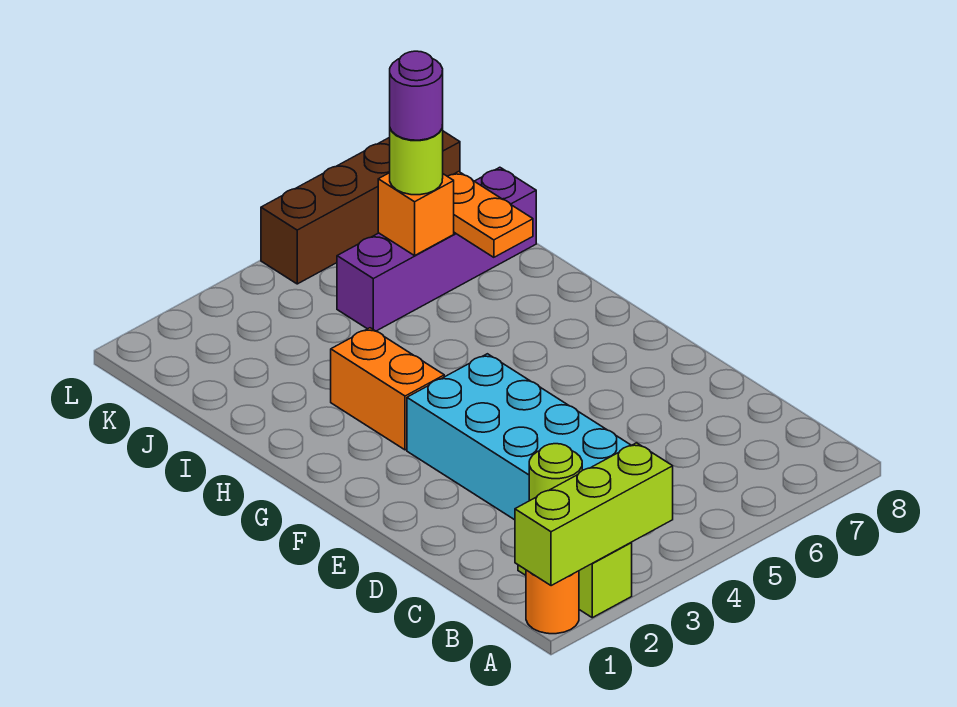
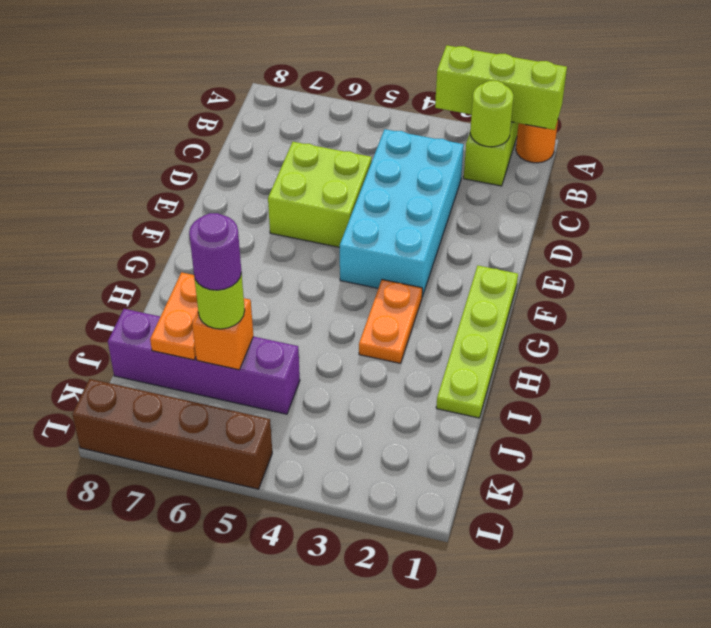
none -> lime 2x2 brick [268,142,372,247]
none -> lime 1x4 plate [436,266,518,418]
orange 1x2 brick [331,328,444,450] -> orange 1x2 plate [359,280,422,363]

